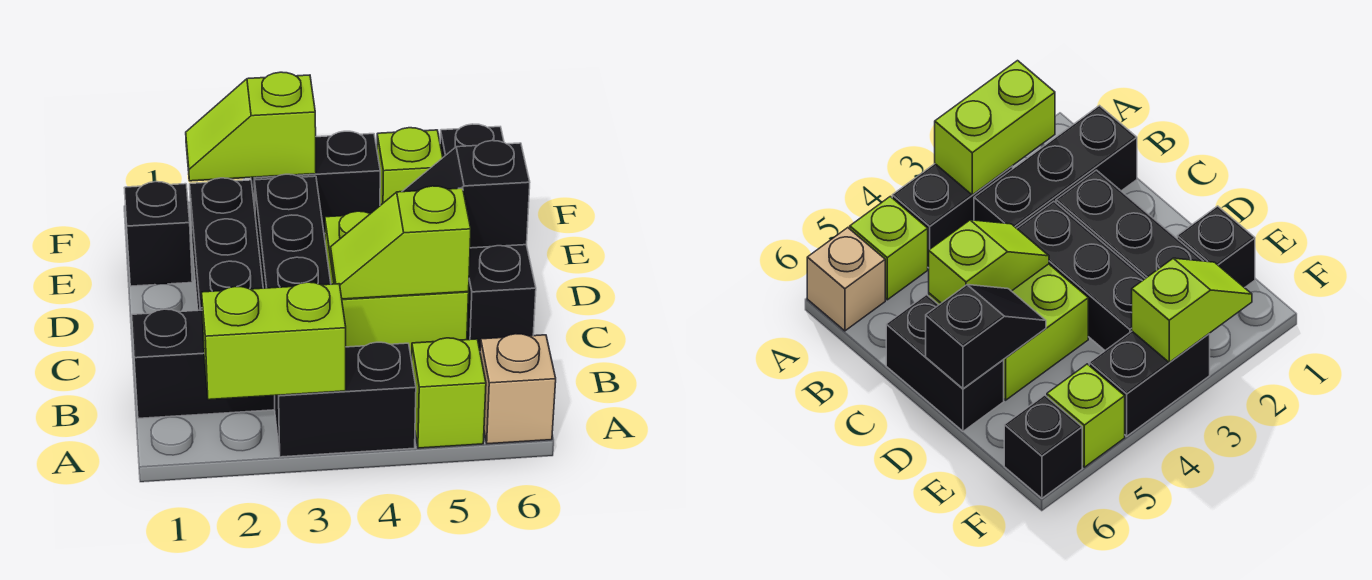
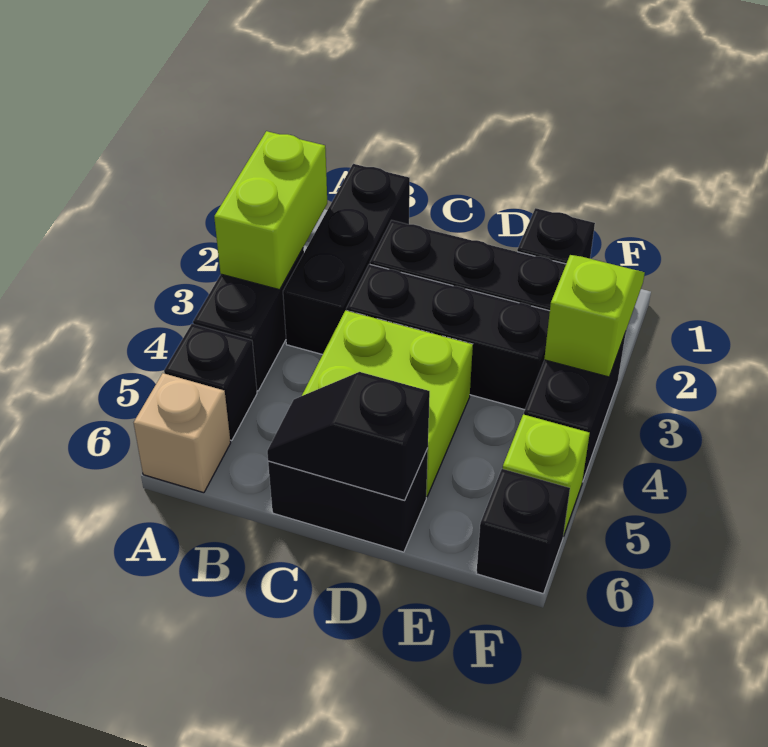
lime 1x1 brick [412,338,486,448] -> black 1x1 brick [164,324,257,441]
lime 1x2 slope [331,186,471,299] -> none
black 1x2 slope [402,141,530,248] -> black 1x2 slope turned to [267,372,430,500]

